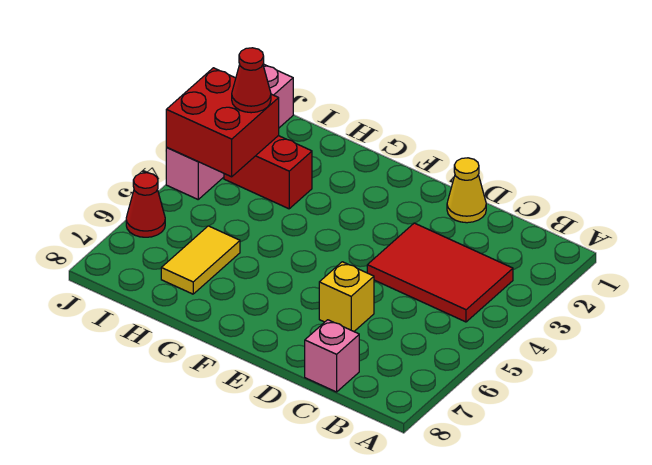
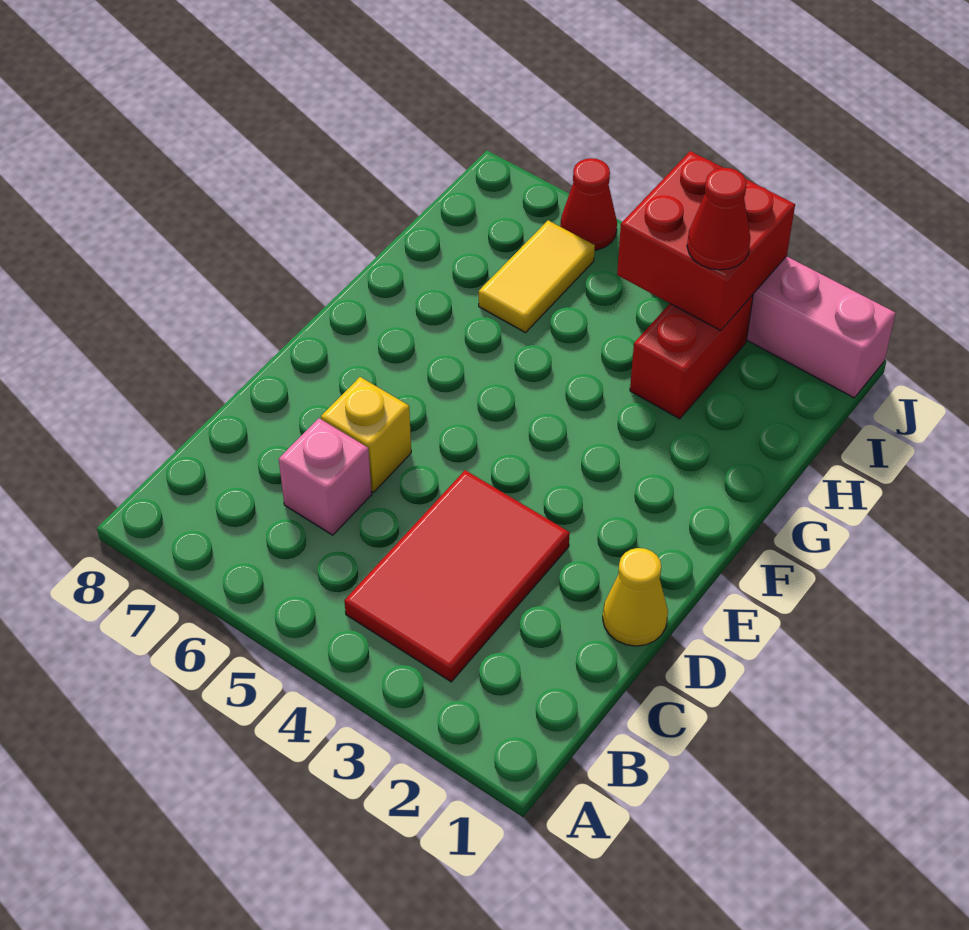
pink 1x1 brick [305,320,359,392] -> pink 1x1 brick moved to [279,418,372,535]
yellow 1x2 tile [161,226,240,294] -> yellow 1x2 tile turned to [479,220,595,333]

